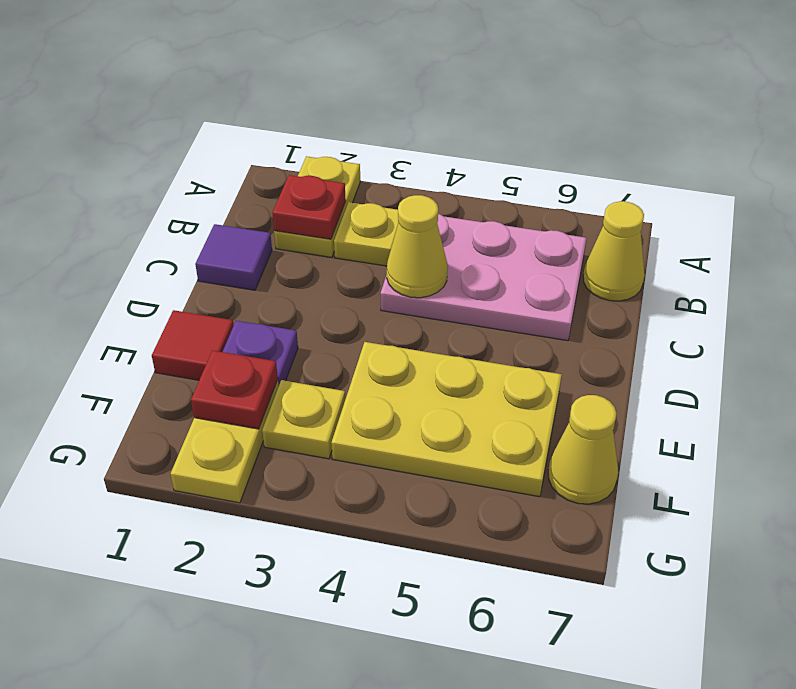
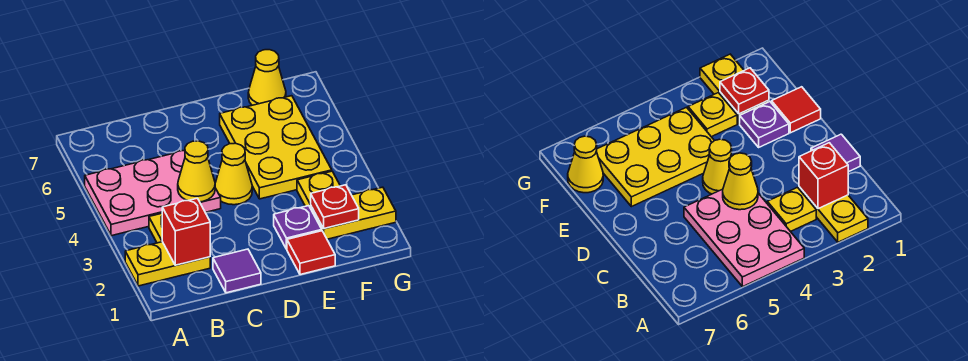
red 1x1 plate [272,175,346,239] -> red 1x1 brick [162,198,210,265]
pink 2x3 plate [380,214,586,341] -> pink 2x3 plate turned to [85,151,221,236]
yellow 1x1 cone [583,201,645,301] -> yellow 1x1 cone moved to [215,143,252,205]

